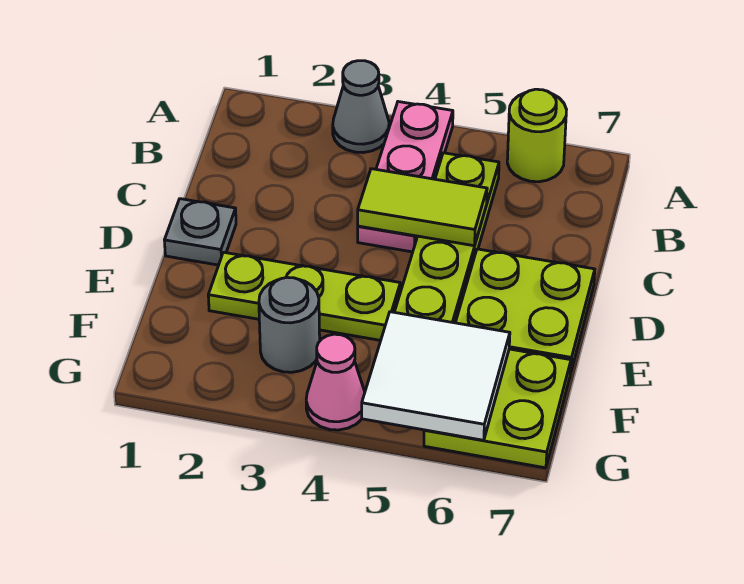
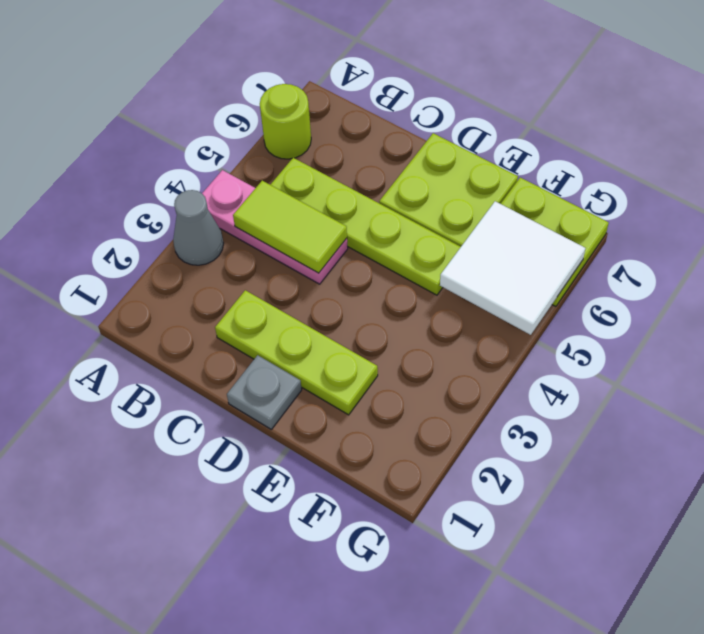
lime 1x2 tile [358,169,487,246] -> lime 1x2 tile turned to [233,181,347,273]
lime 1x3 plate [208,252,400,340] -> lime 1x3 plate turned to [215,290,378,415]
grey 1x1 round brick [259,277,320,372] -> none
pink 1x1 cone [306,334,365,430] -> none

